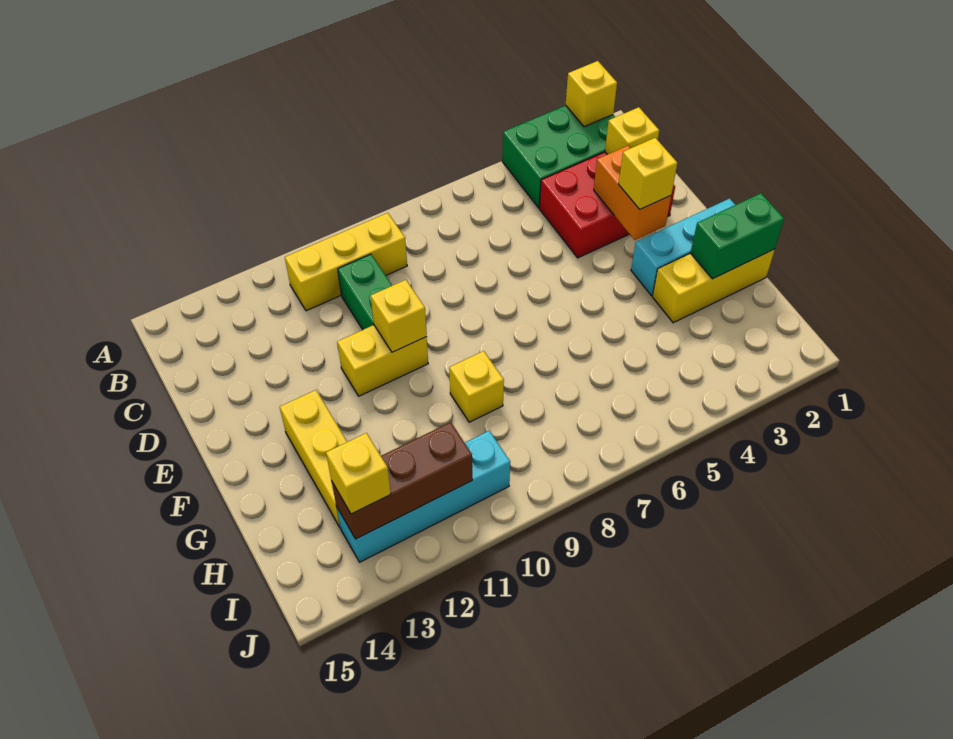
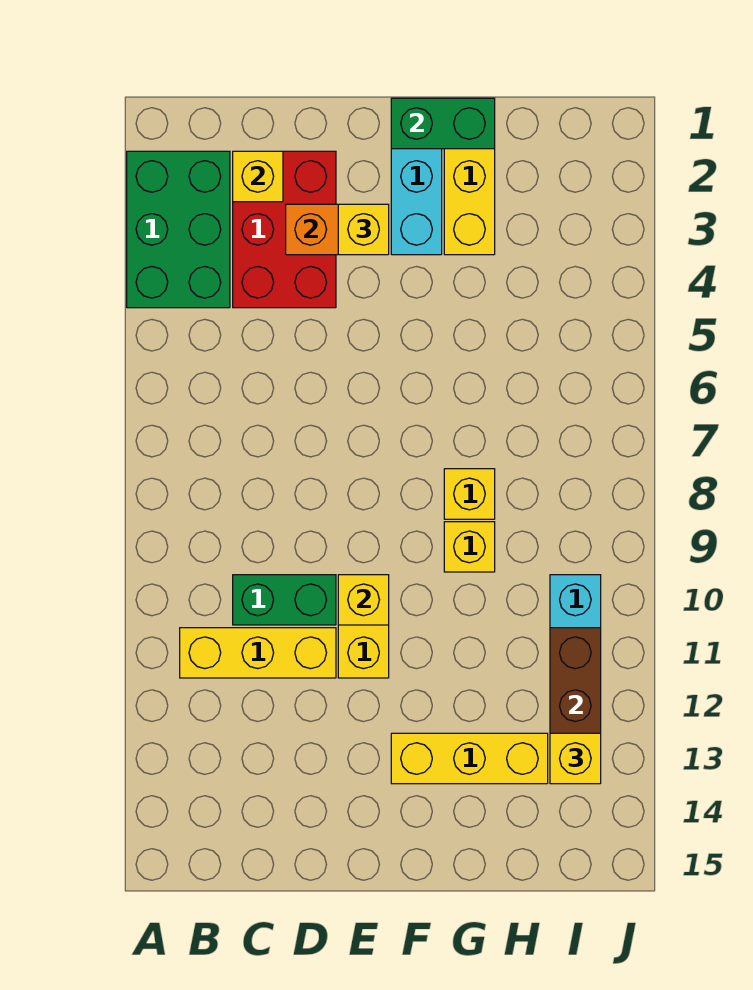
yellow 1x1 brick [566,61,617,127] -> yellow 1x1 brick moved to [444,469,495,519]
yellow 1x3 brick [285,213,407,311] -> yellow 1x3 brick turned to [180,628,336,678]
green 1x2 brick [691,193,784,279] -> green 1x2 brick turned to [391,98,495,149]

